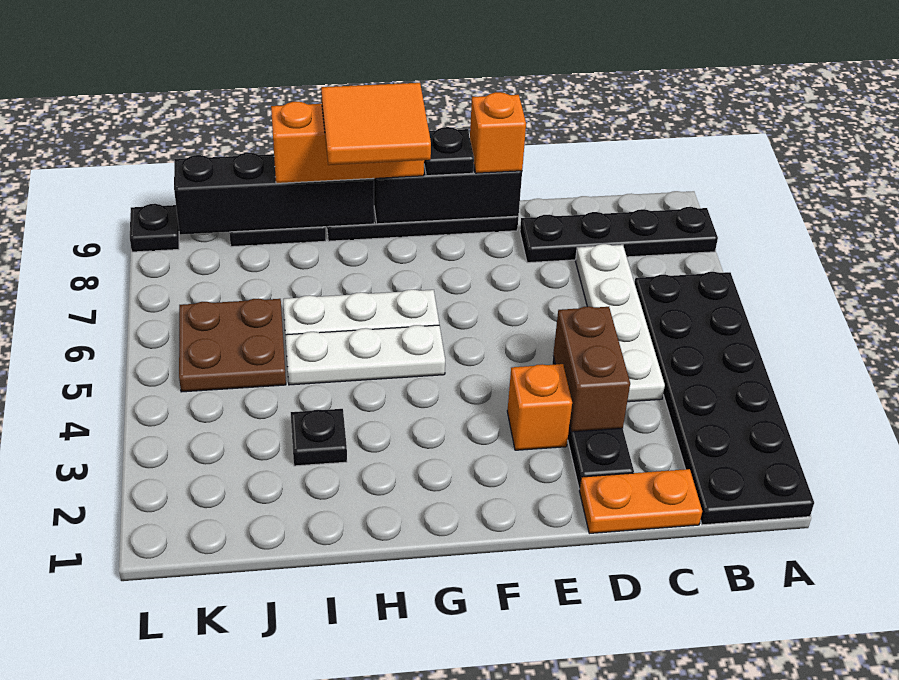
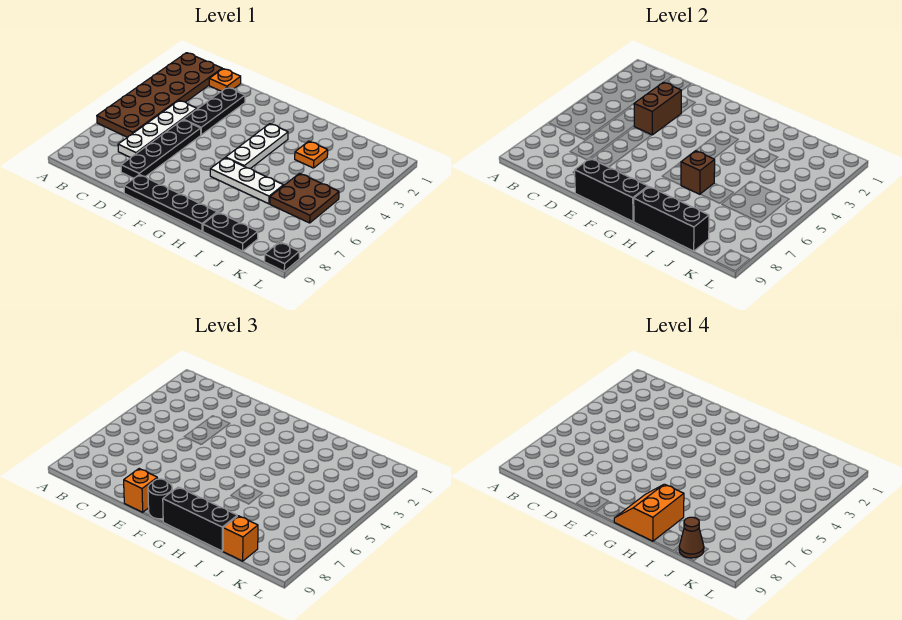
black 2x6 plate [635,272,814,525] -> brown 2x6 plate [97,53,222,137]
black 1x4 plate [520,207,718,263] -> black 1x4 plate turned to [121,120,201,178]
orange 1x2 plate [580,469,702,533] -> orange 1x1 plate [209,69,241,91]
orange 1x1 brick [507,364,572,450] -> orange 1x1 brick moved to [223,516,258,561]
black 1x1 plate [424,127,474,176] -> black 1x1 round brick [148,479,172,519]
white 1x3 plate [286,325,445,385] -> white 1x3 plate turned to [226,124,288,169]
orange 2x2 tile [321,83,431,165] -> orange 2x2 slope [614,484,684,541]
orange 1x3 brick [271,102,424,183] -> black 1x3 brick [163,487,237,551]
none -> brown 1x1 brick [681,151,715,194]
black 1x4 brick [174,153,374,235] -> black 1x3 brick [634,187,709,251]
black 1x1 plate [291,409,347,466] -> orange 1x1 plate [295,141,328,168]
none -> brown 1x1 cone [679,517,704,558]

